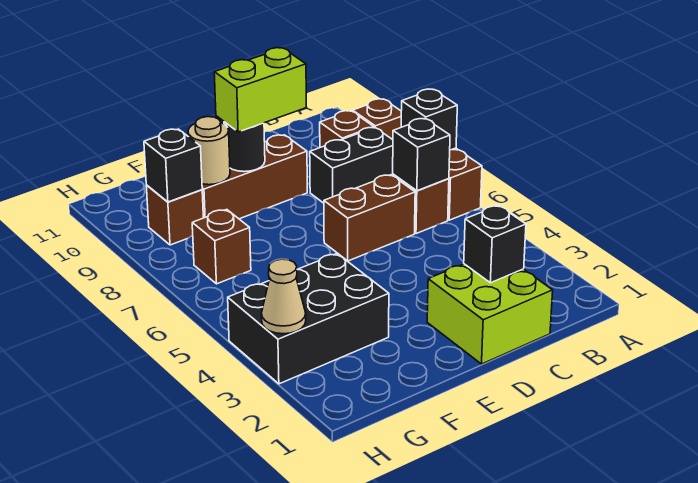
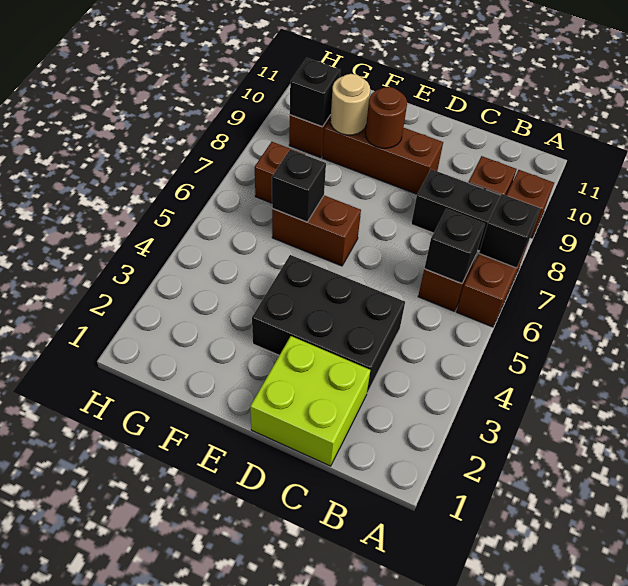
black 1x1 brick [464,205,526,283] -> black 1x1 brick moved to [272,149,326,222]
brown 1x2 brick [324,175,415,261] -> brown 1x2 brick moved to [272,195,361,266]
lime 1x2 brick [214,48,306,132] -> none
black 1x1 round brick [224,122,265,172] -> brown 1x1 round brick [365,87,407,148]
black 2x3 brick [228,254,389,384] -> black 2x3 brick moved to [252,255,405,393]
tan 1x1 cone [262,259,306,334] -> none

